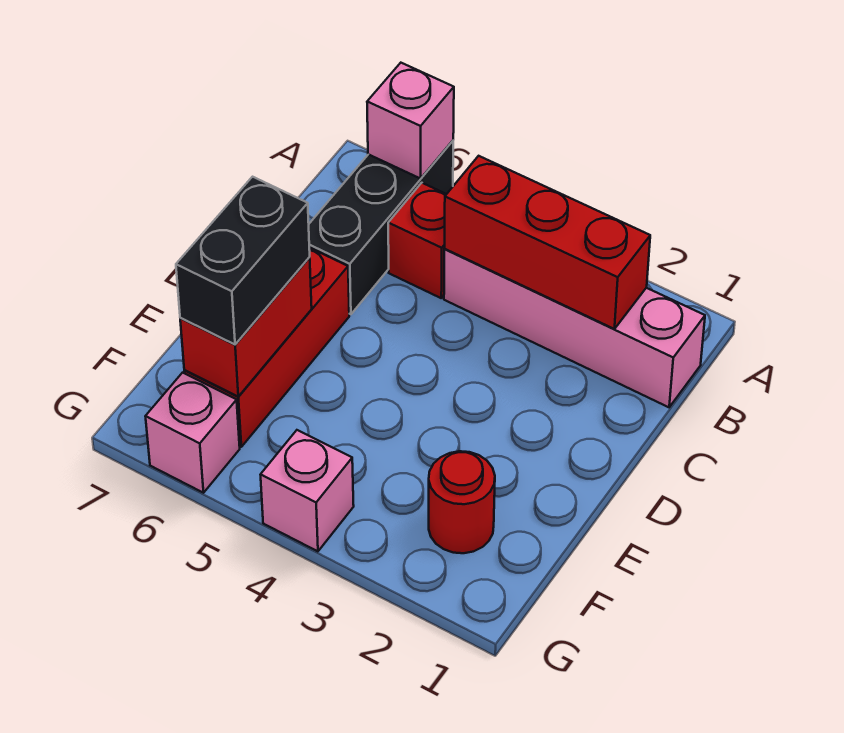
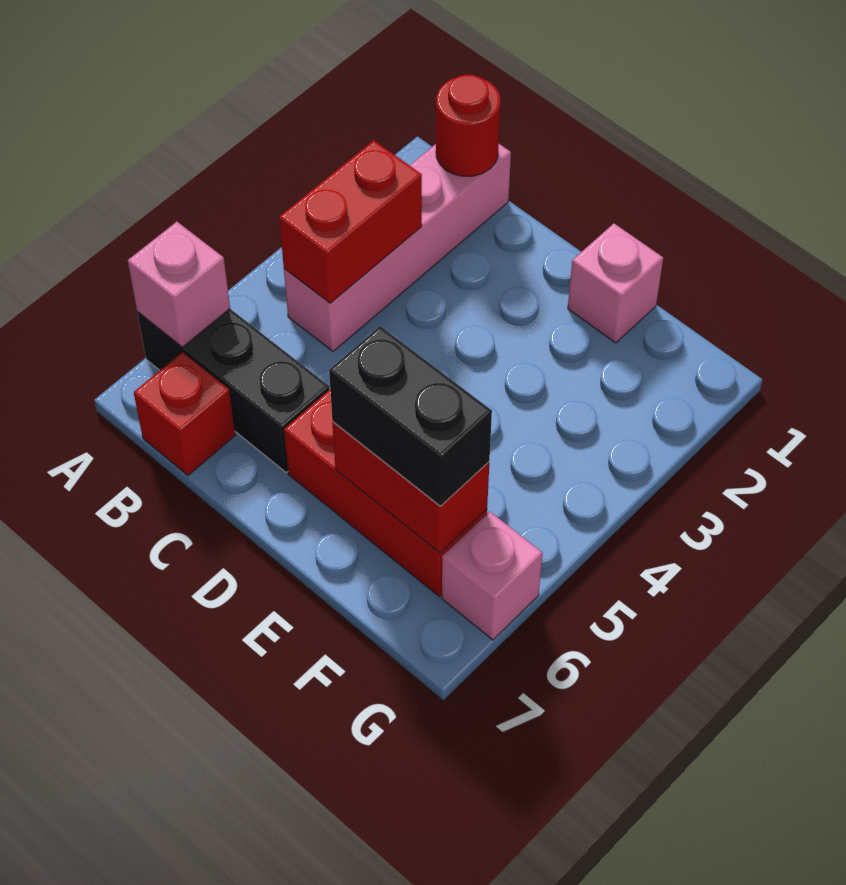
red 1x3 brick [445,156,650,329] -> red 1x2 brick [279,140,422,303]
red 1x1 brick [388,183,446,298] -> red 1x1 brick moved to [134,352,235,475]
red 1x1 round brick [429,451,495,553] -> red 1x1 round brick moved to [436,75,500,176]
pink 1x1 brick [260,430,354,551] -> pink 1x1 brick moved to [568,224,663,343]

